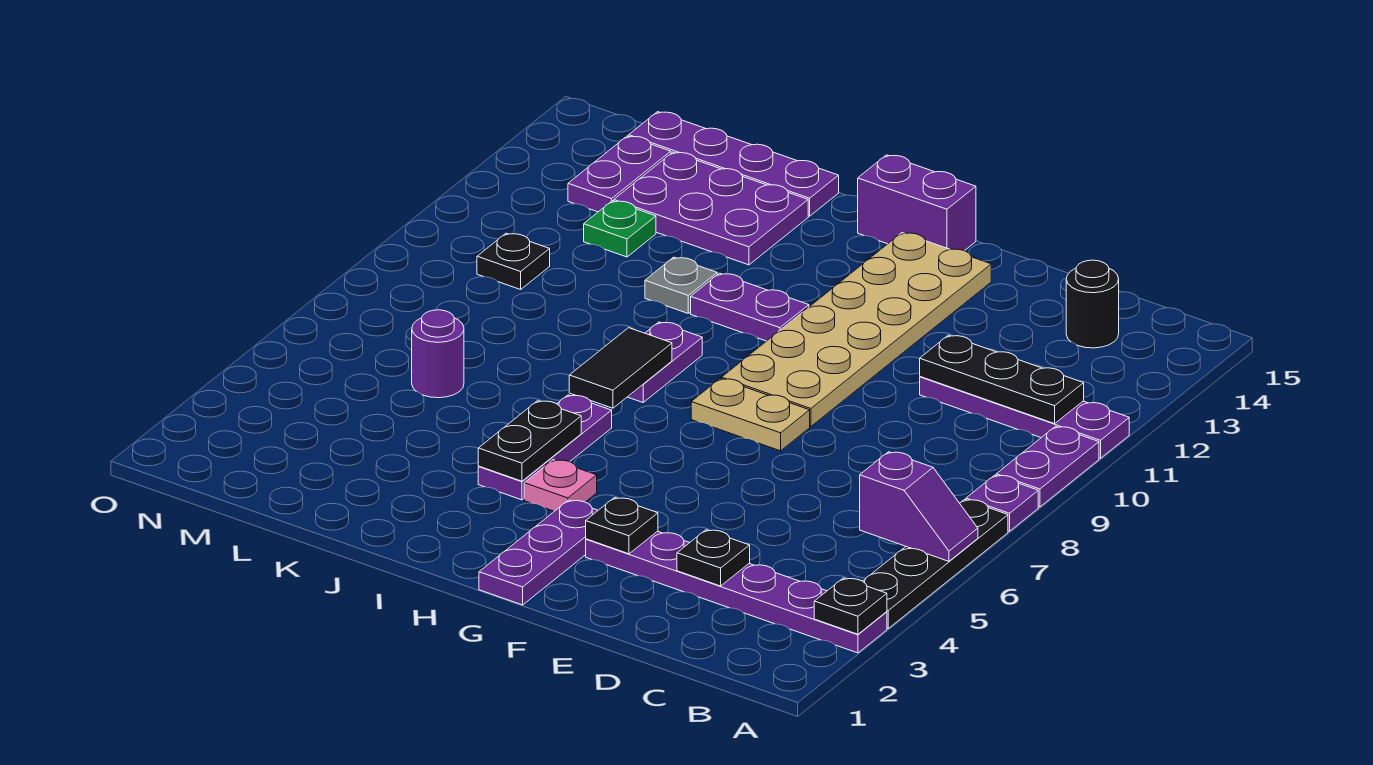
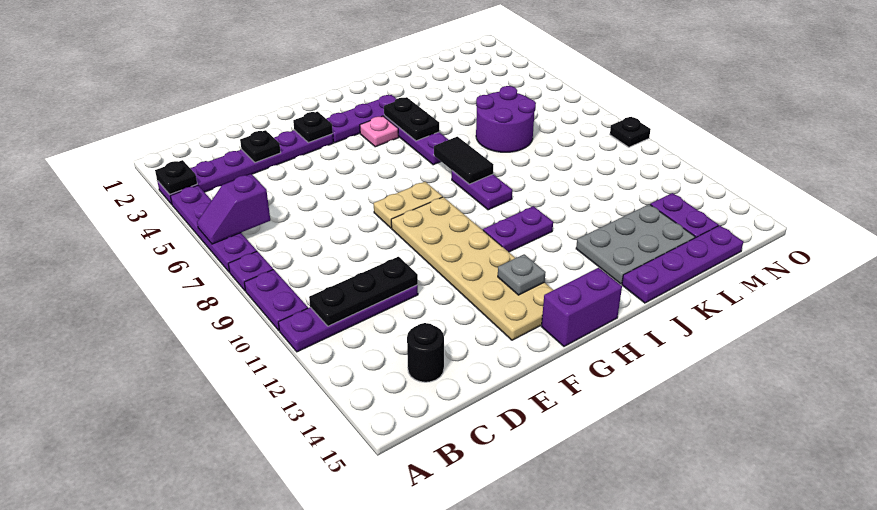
black 1x4 plate [863,499,1008,628] -> purple 1x4 plate [170,185,257,272]
purple 1x3 plate [479,500,598,605] -> purple 1x3 plate turned to [326,95,396,143]
grey 1x1 plate [645,257,717,313] -> grey 1x1 plate moved to [498,254,546,295]
purple 2x3 plate [614,152,808,265] -> grey 2x3 plate [576,204,695,284]
purple 1x1 round brick [412,310,464,398] -> purple 2x2 round brick [476,86,536,152]
green 1x1 plate [584,201,656,257] -> none
black 1x1 plate [477,233,550,289] -> black 1x1 plate moved to [610,117,651,147]

